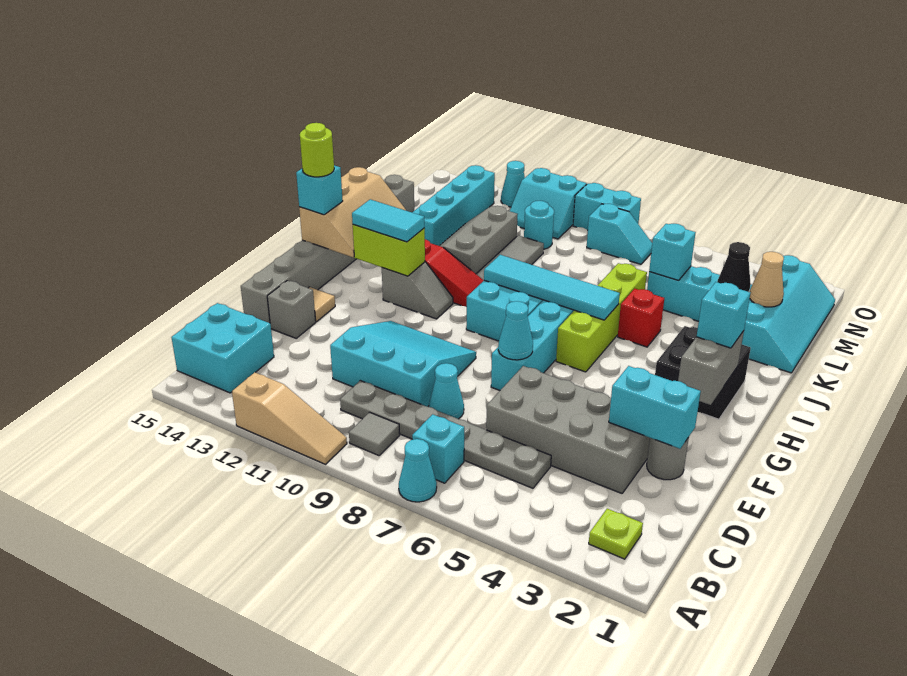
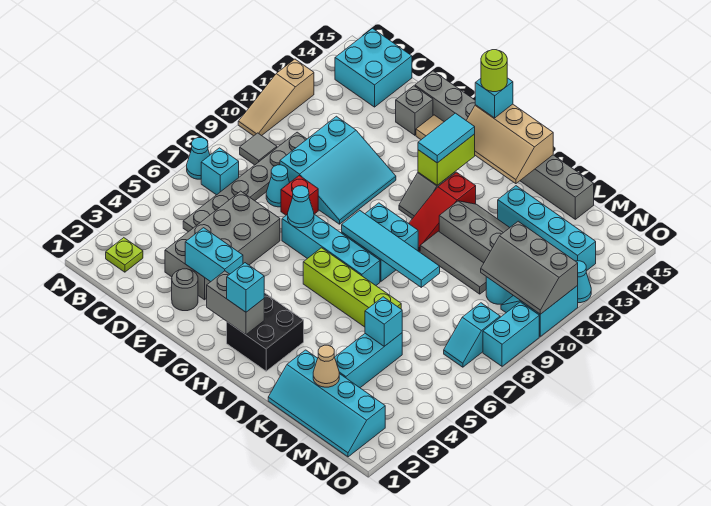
cyan 1x2 brick [609,366,701,449] -> cyan 1x2 brick turned to [185,228,243,282]
cyan 1x4 tile [484,255,620,320] -> cyan 1x4 tile turned to [342,210,440,287]
red 1x1 brick [618,289,664,347] -> red 1x1 brick moved to [281,176,318,215]
black 1x1 cone [717,242,751,292] -> none
none -> grey 2x3 slope [481,221,578,314]

